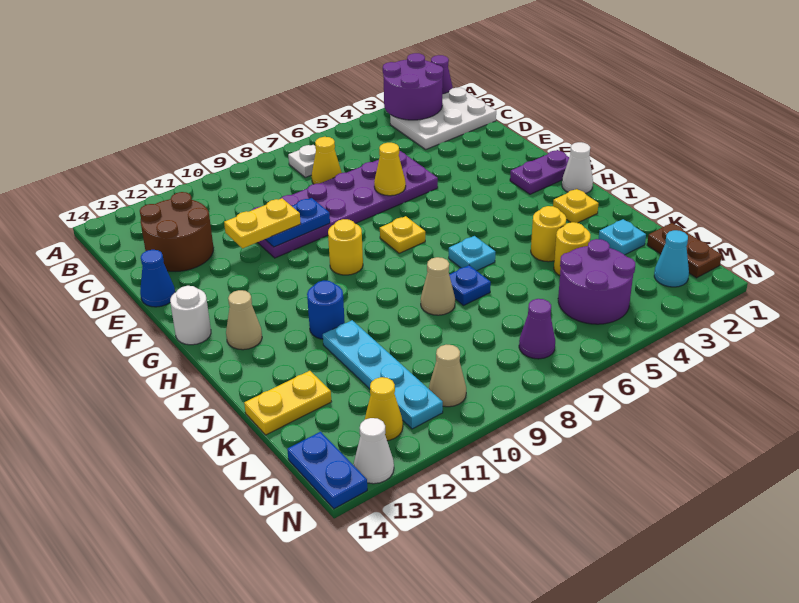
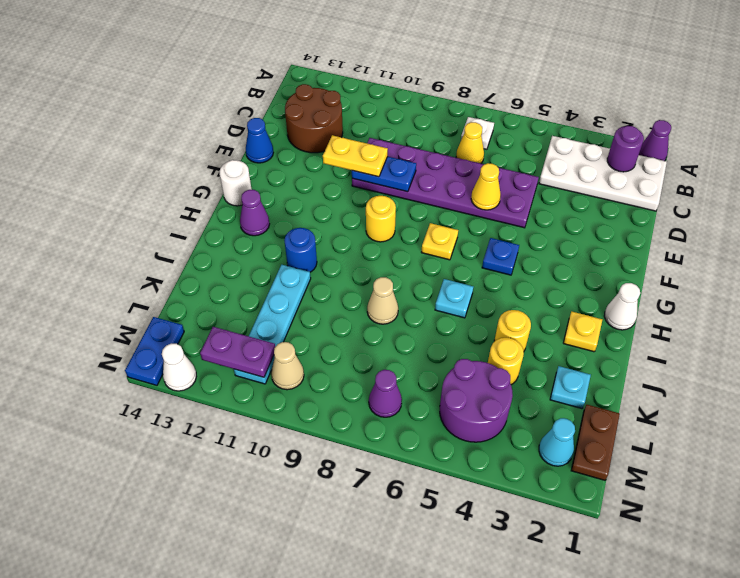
purple 2x2 round brick [383,53,443,120] -> purple 1x1 round brick [607,126,644,172]
white 2x3 plate [390,88,496,149] -> white 2x4 plate [539,136,667,211]
purple 1x2 plate [510,150,569,194] -> purple 1x2 plate moved to [200,327,275,377]
tan 1x1 cone [226,290,262,350] -> purple 1x1 cone [240,190,269,236]
blue 1x1 plate [449,265,491,306] -> blue 1x1 plate moved to [482,238,519,275]
yellow 1x2 plate [244,371,331,435] -> none
yellow 1x1 cone [365,377,403,441] -> none

